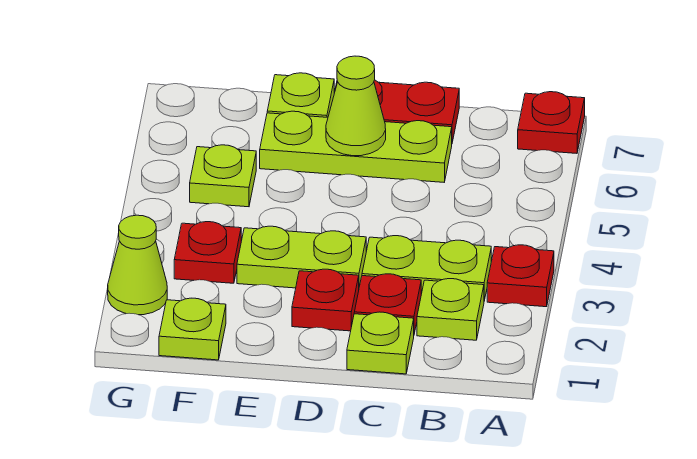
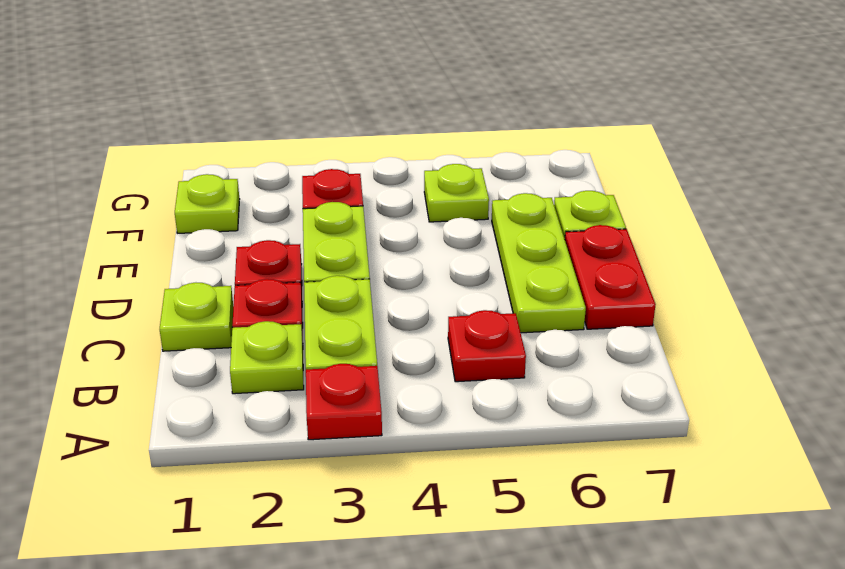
red 1x1 plate [518,92,585,153] -> red 1x1 plate moved to [448,310,526,382]
lime 1x1 cone [326,56,386,156] -> none
lime 1x1 cone [108,215,167,315] -> none

